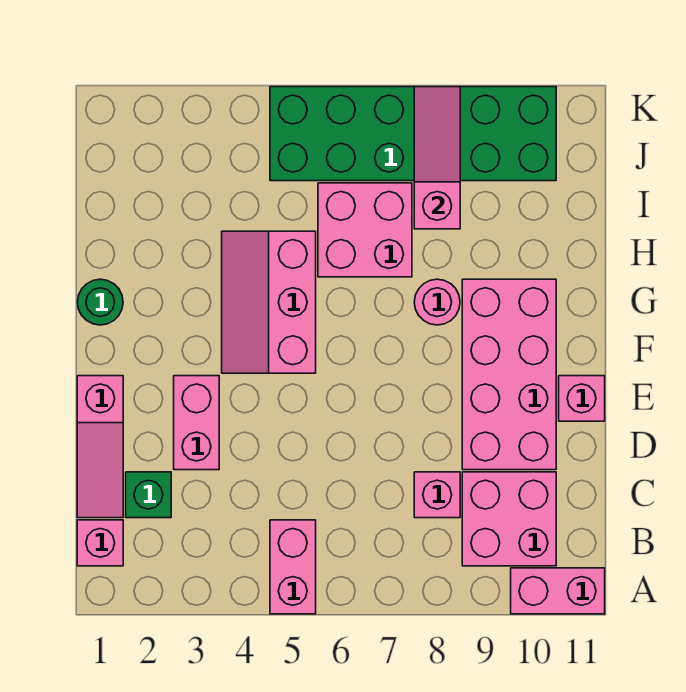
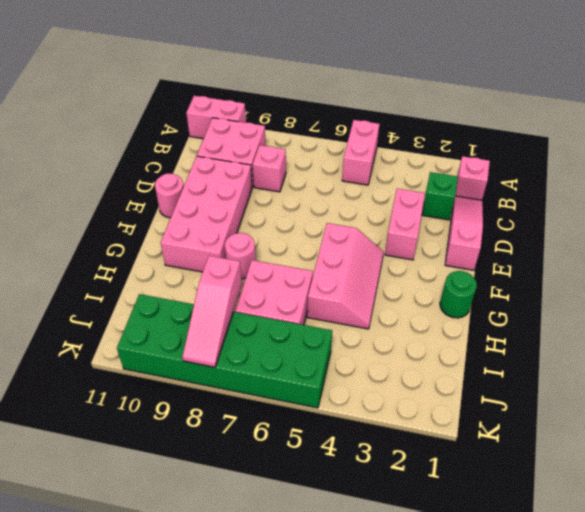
pink 1x1 brick [559,376,605,421] -> pink 1x1 round brick [155,173,184,218]

